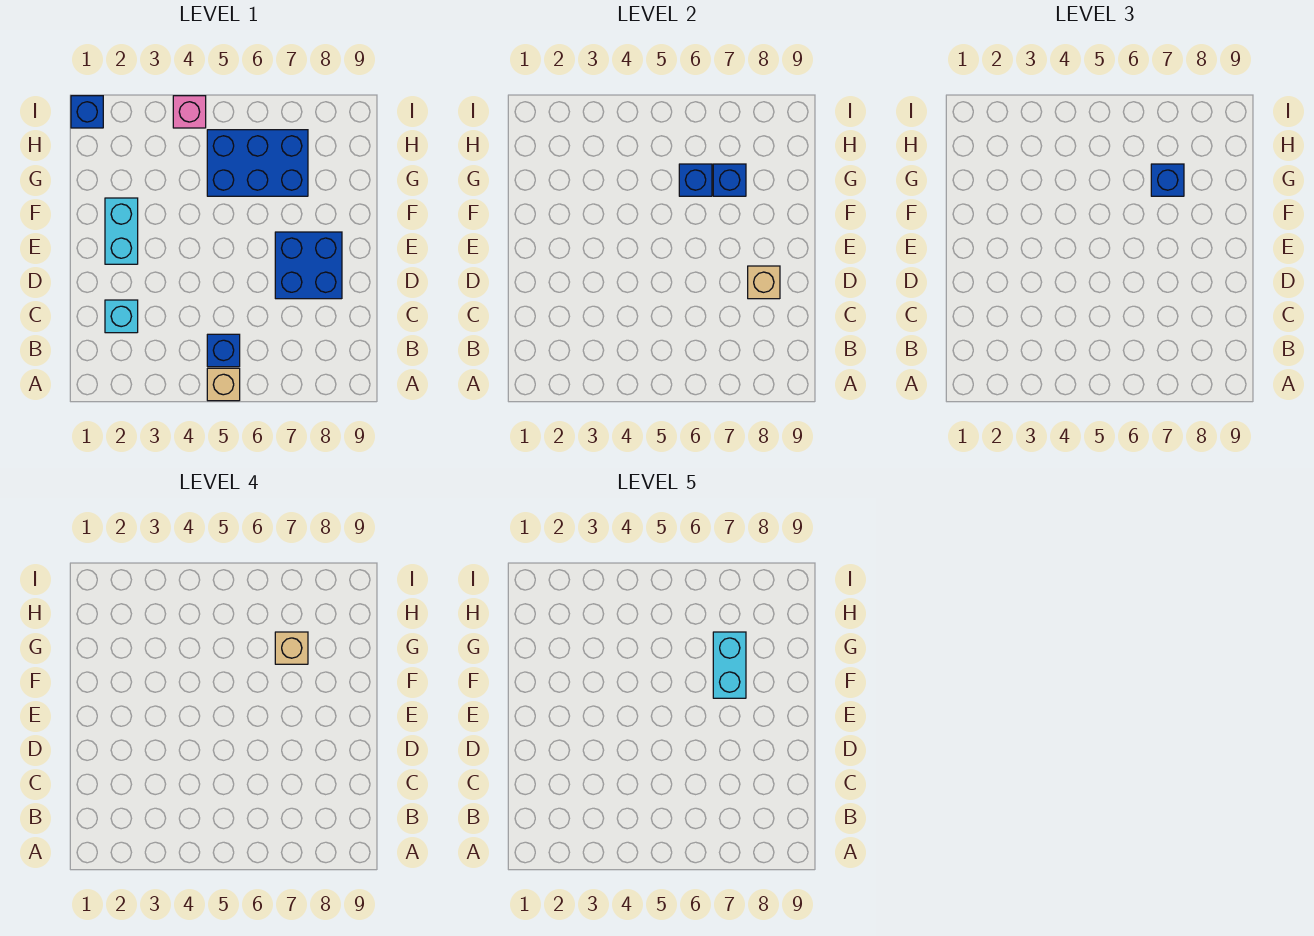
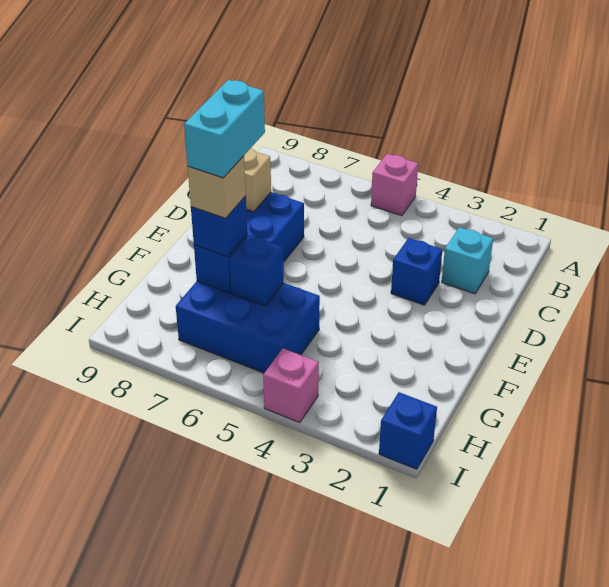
tan 1x1 brick [207,368,240,401] -> pink 1x1 brick [371,154,418,216]
blue 1x1 brick [207,334,240,367] -> blue 1x1 brick moved to [391,238,442,305]
cyan 1x2 brick [105,198,138,264] -> none

